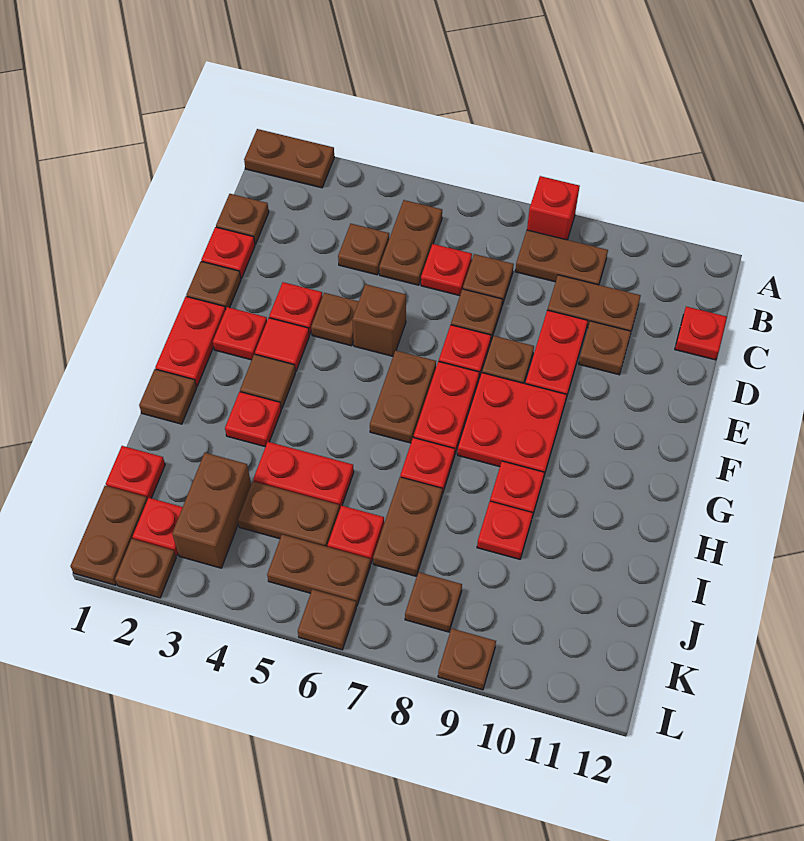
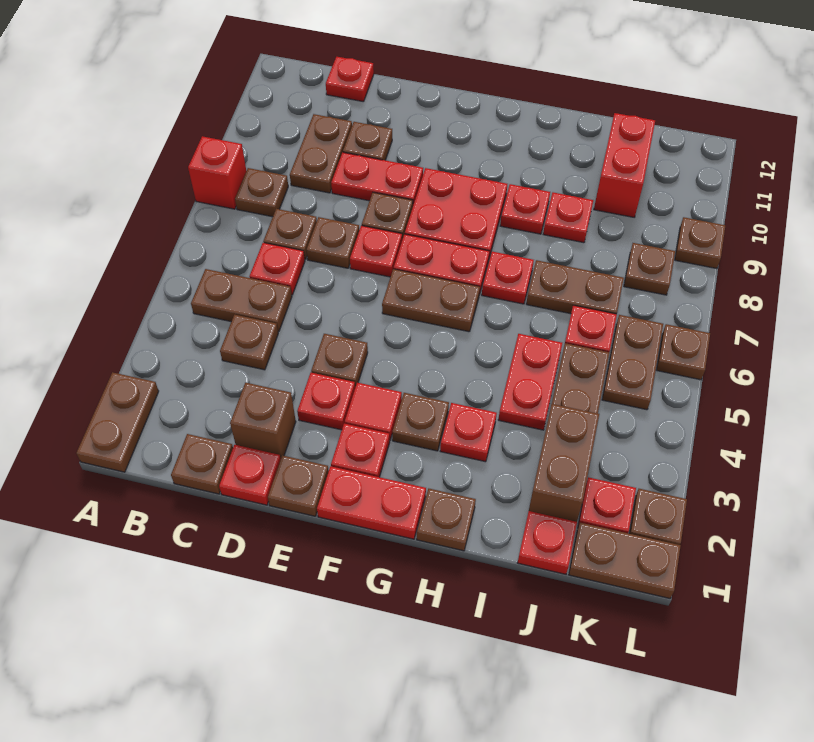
brown 1x2 plate [515,230,608,285] -> brown 1x1 plate [235,168,288,217]
brown 1x1 brick [352,284,406,356] -> brown 1x1 brick moved to [230,383,296,459]
brown 1x1 tile [240,354,295,409] -> brown 1x1 plate [392,393,449,451]
brown 1x2 brick [172,453,251,568] -> brown 1x2 brick turned to [529,404,599,522]
none -> red 1x2 brick [594,113,655,217]

